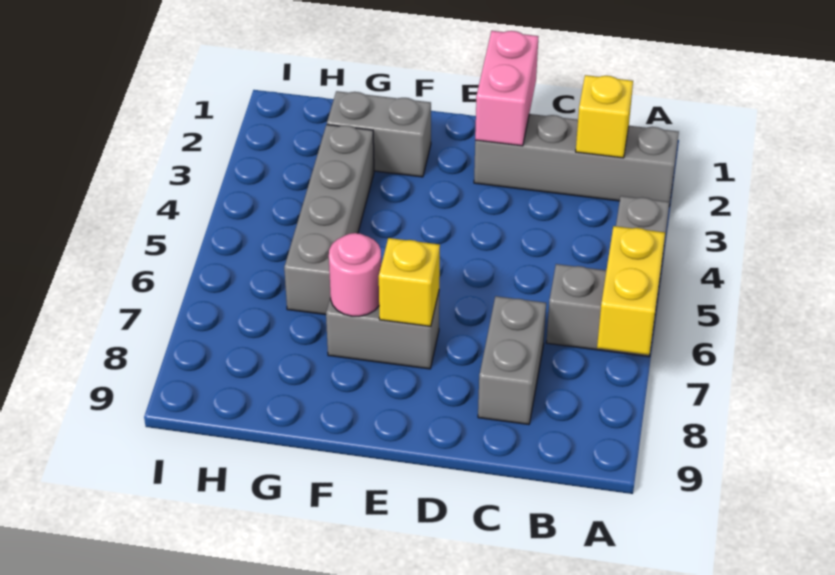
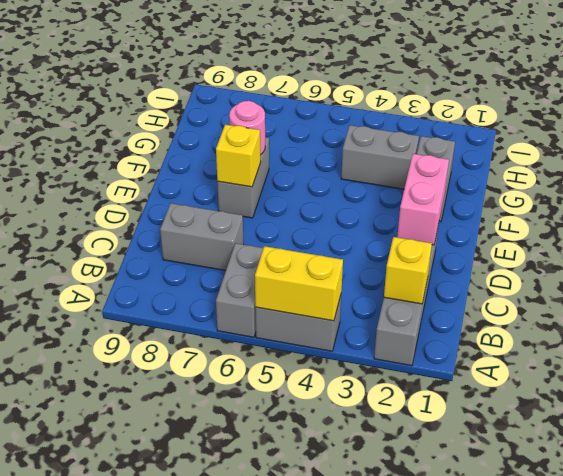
yellow 1x2 brick [597,226,665,355] -> yellow 1x2 brick moved to [255,246,343,321]
pink 1x2 brick [475,31,539,146] -> pink 1x2 brick turned to [397,154,449,245]
grey 1x4 brick [284,125,374,315] -> grey 1x2 brick [341,125,419,189]

